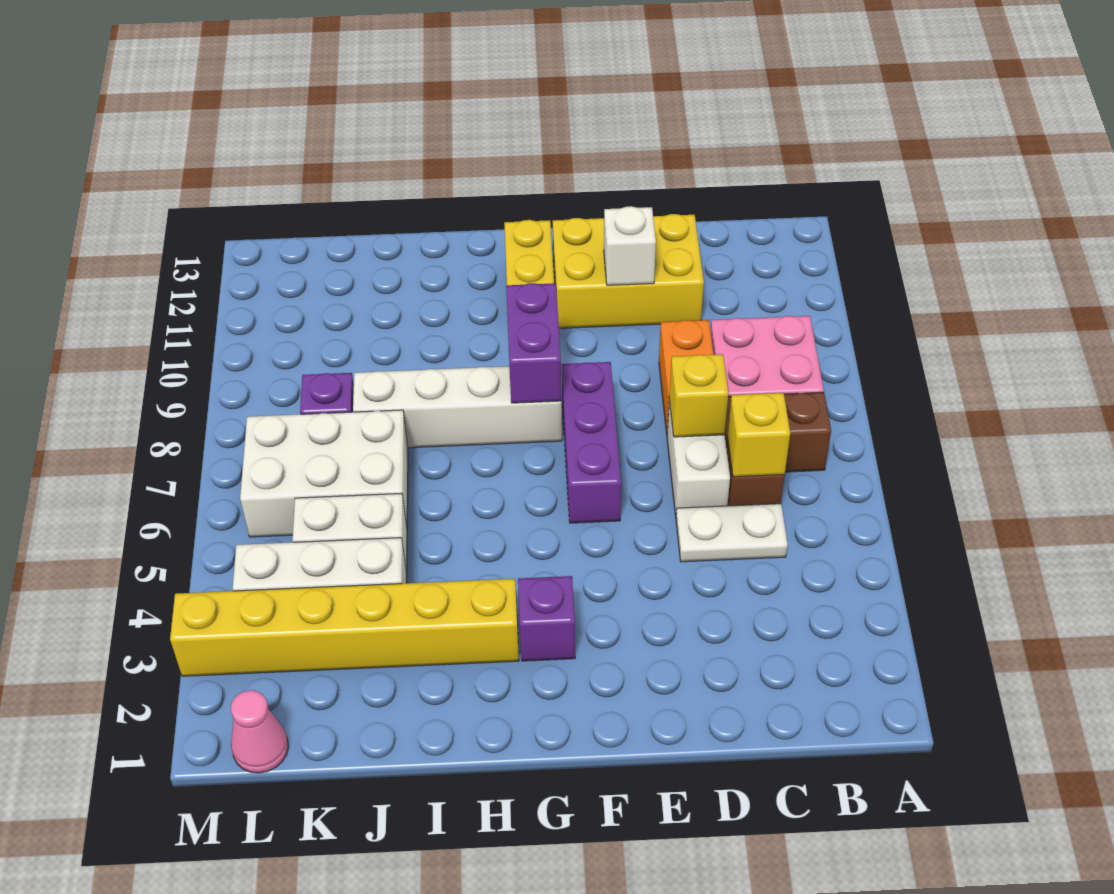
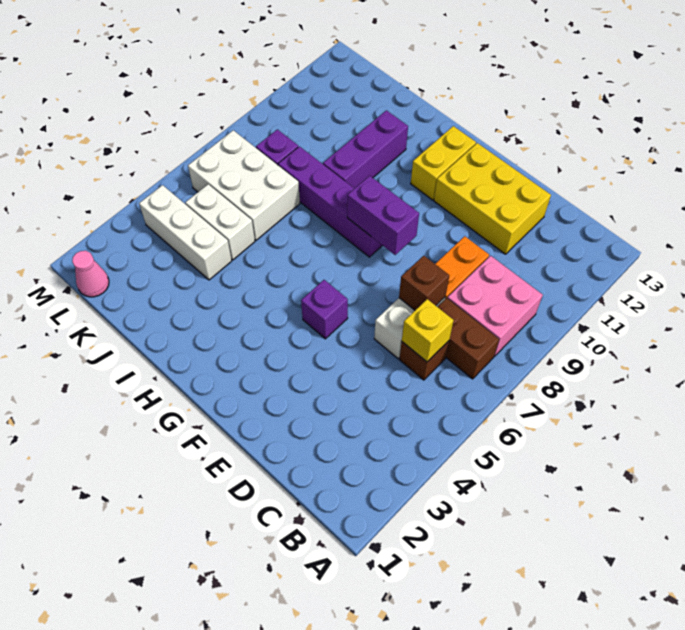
white 1x2 plate [676,504,788,562] -> none
yellow 1x1 brick [669,354,728,437] -> brown 1x1 brick [399,256,449,310]
white 1x1 brick [604,206,656,285] -> none
purple 1x3 brick [562,362,621,523] -> purple 1x3 brick moved to [323,110,408,189]
purple 1x1 brick [518,576,575,661] -> purple 1x1 brick moved to [301,280,348,339]
white 1x4 brick [353,366,562,448] -> purple 1x4 brick [278,146,383,257]
purple 1x2 brick [506,283,561,403] -> purple 1x2 brick turned to [347,176,419,255]
yellow 1x6 brick [170,579,519,676] -> none

